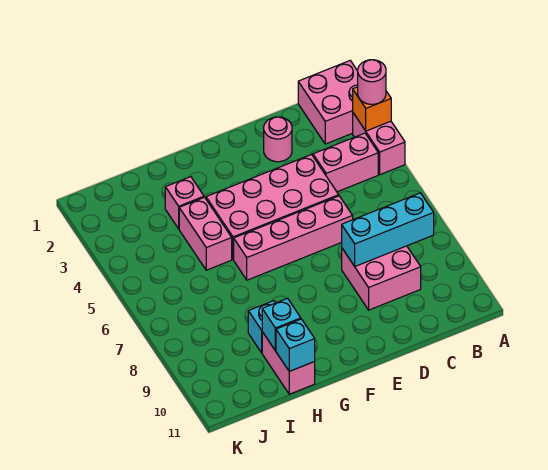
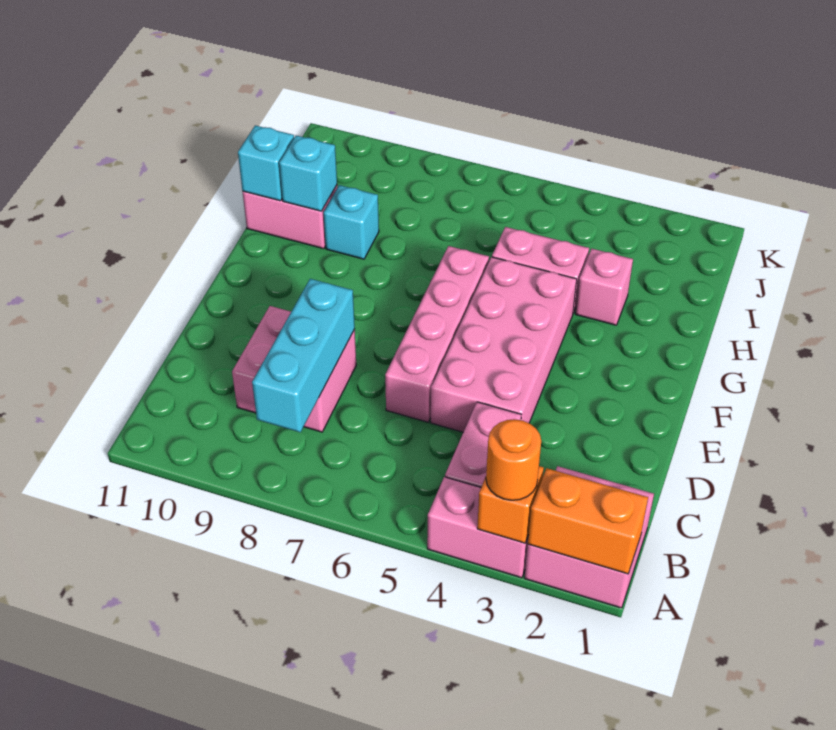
none -> orange 1x2 brick [528,468,648,574]
pink 1x1 round brick [358,60,386,104] -> orange 1x1 round brick [486,419,541,500]
pink 1x1 round brick [264,117,292,162] -> none

